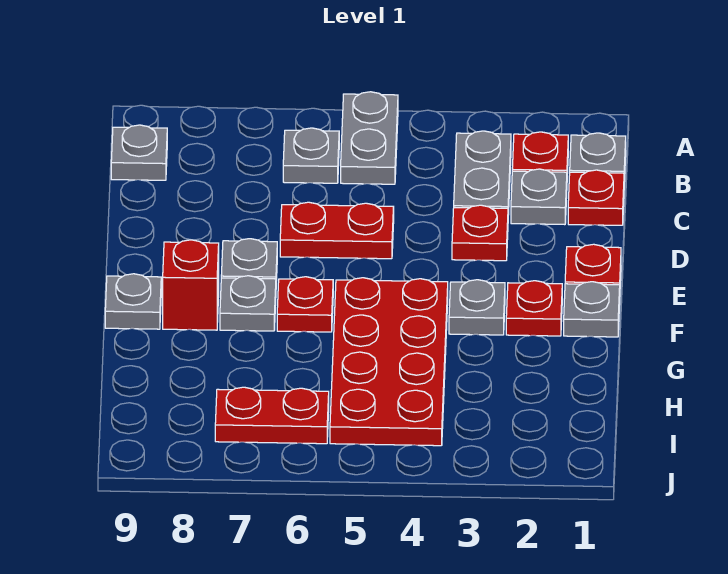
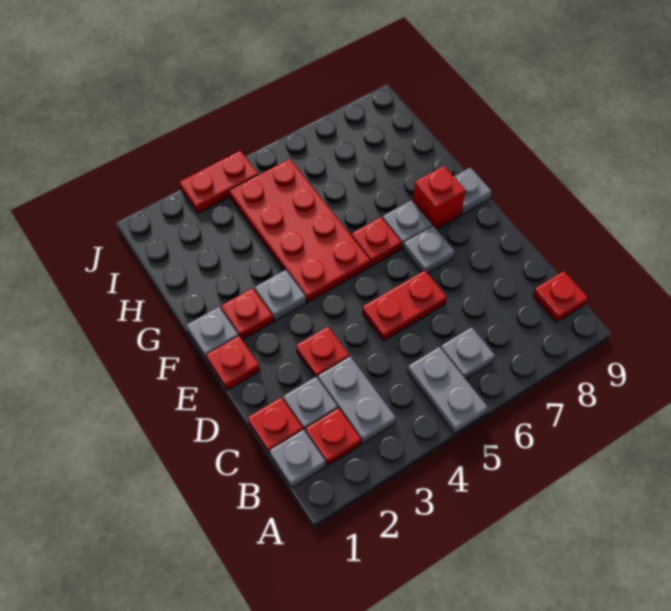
grey 1x1 plate [111,125,167,180] -> red 1x1 plate [533,271,588,322]
red 1x2 plate [215,387,329,444] -> red 1x2 plate moved to [179,151,258,214]

